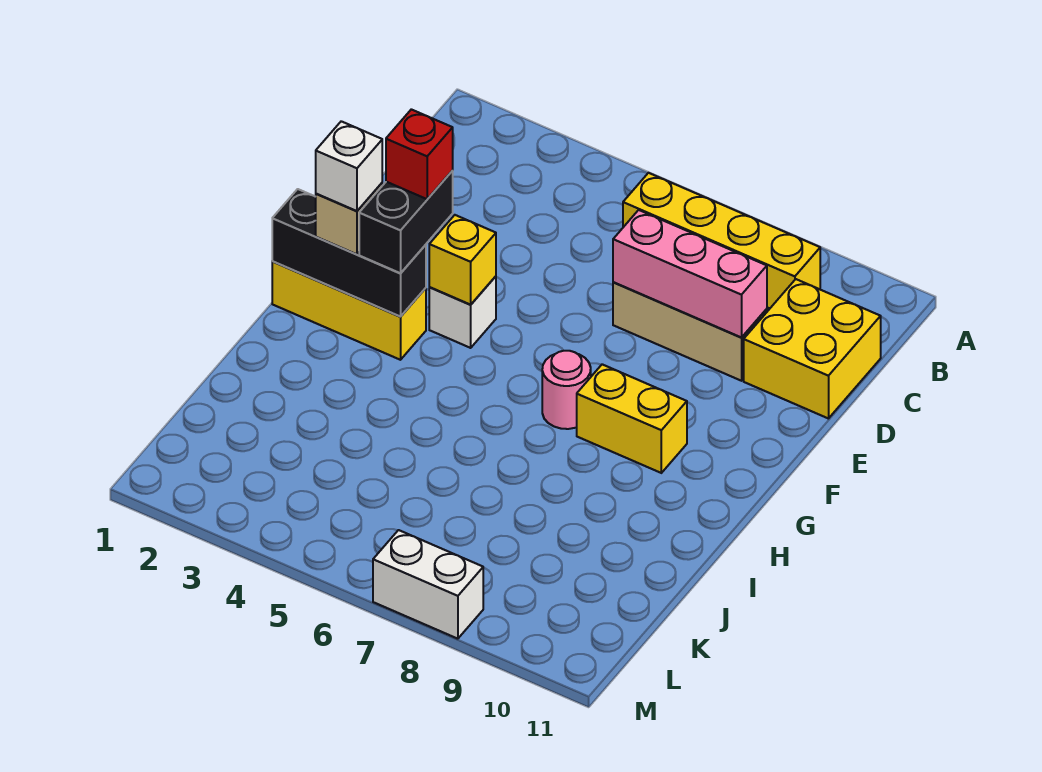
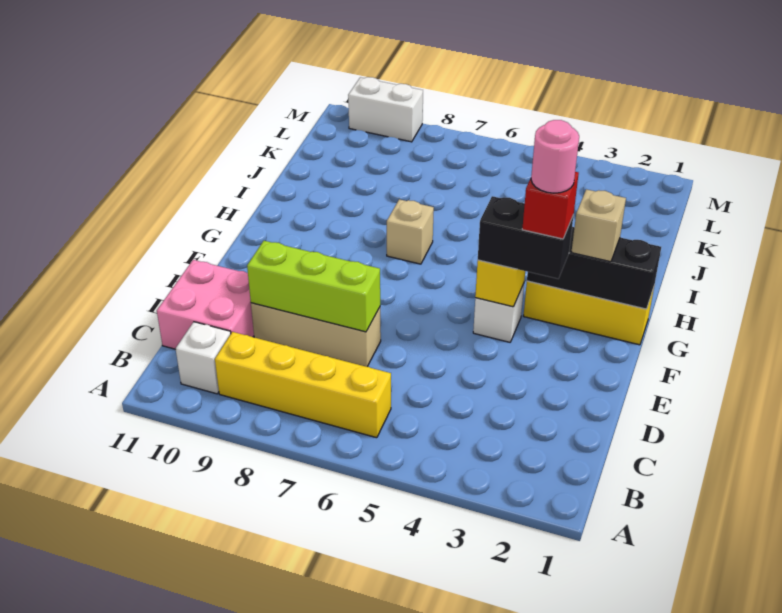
yellow 2x2 brick [744,279,881,419] -> pink 2x2 brick [157,260,254,349]
pink 1x3 brick [613,210,767,337] -> lime 1x3 brick [247,241,380,332]
black 1x2 brick [359,171,453,273] -> black 1x2 brick turned to [478,196,574,279]
white 1x1 brick [316,121,382,211] -> white 1x1 brick moved to [176,322,231,394]
pink 1x1 round brick [542,351,591,429] -> pink 1x1 round brick moved to [531,120,579,193]
yellow 1x2 brick [577,364,687,473] -> none
none -> tan 1x1 brick [387,199,434,264]
white 1x2 brick [373,530,483,639] -> white 1x2 brick moved to [348,77,423,142]

